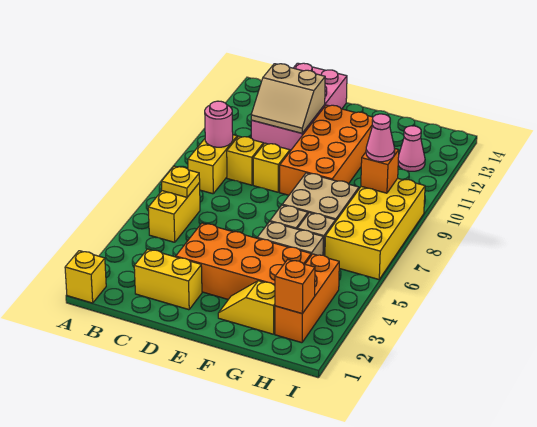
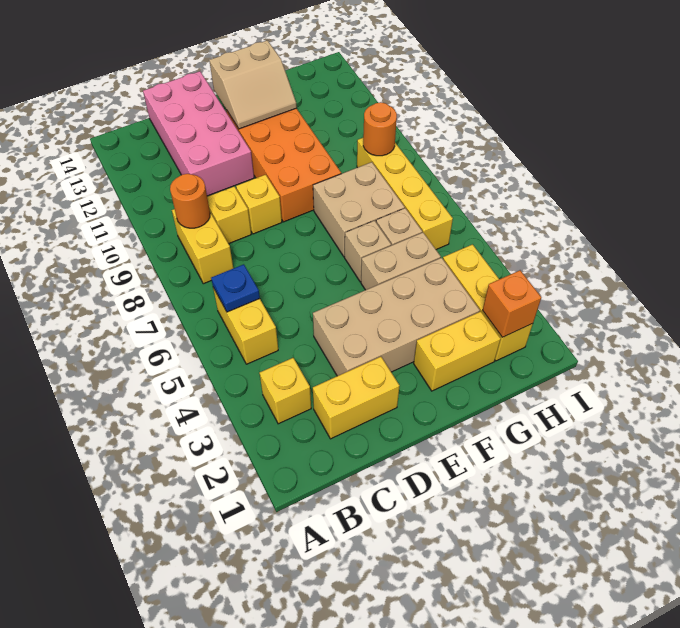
yellow 1x1 brick [65,251,106,303] -> yellow 1x1 brick moved to [260,358,311,424]
yellow 1x1 plate [161,166,200,197] -> blue 1x1 plate [211,264,260,312]
pink 1x1 round brick [205,101,233,147] -> orange 1x1 round brick [170,174,210,228]
tan 2x2 slope [251,64,325,133] -> tan 2x2 slope moved to [209,40,297,129]
orange 2x4 brick [176,223,311,299] -> tan 2x4 brick [313,258,480,376]
yellow 1x2 slope [218,281,275,334] -> yellow 1x2 brick [414,311,501,391]
orange 1x3 brick [275,254,339,343] -> yellow 1x3 brick [443,244,533,361]
yellow 2x4 brick [325,178,425,279] -> yellow 1x4 brick [357,138,453,249]
orange 1x1 brick [361,149,399,193] -> orange 1x1 round brick [363,102,397,156]
pink 1x1 cone [366,114,395,162] -> none
pink 1x1 cone [398,126,425,171] -> none

